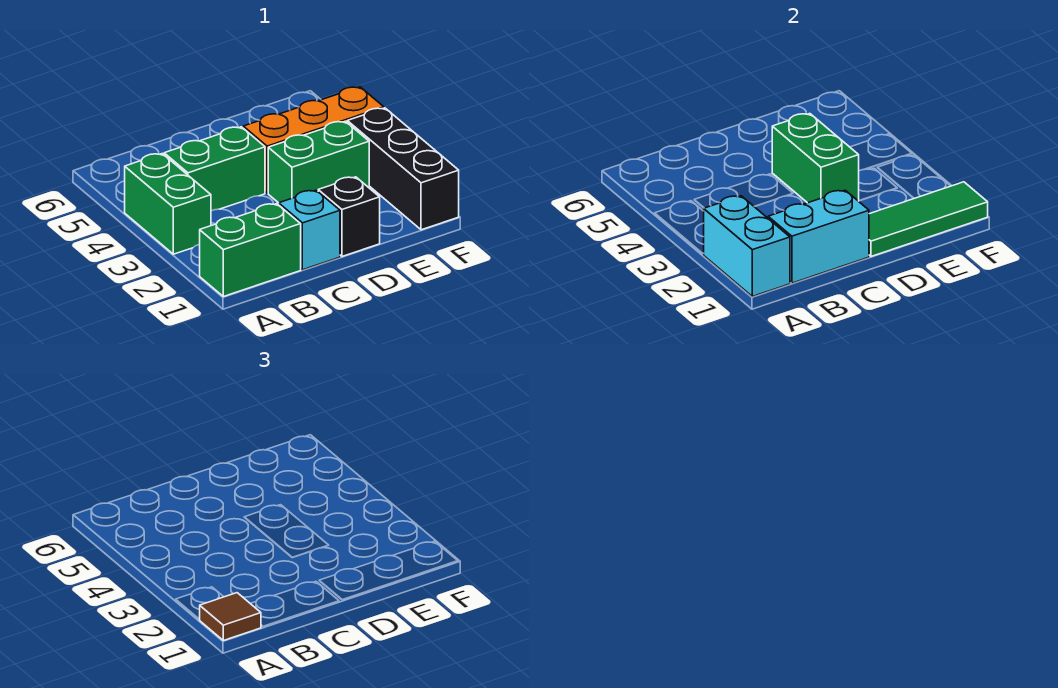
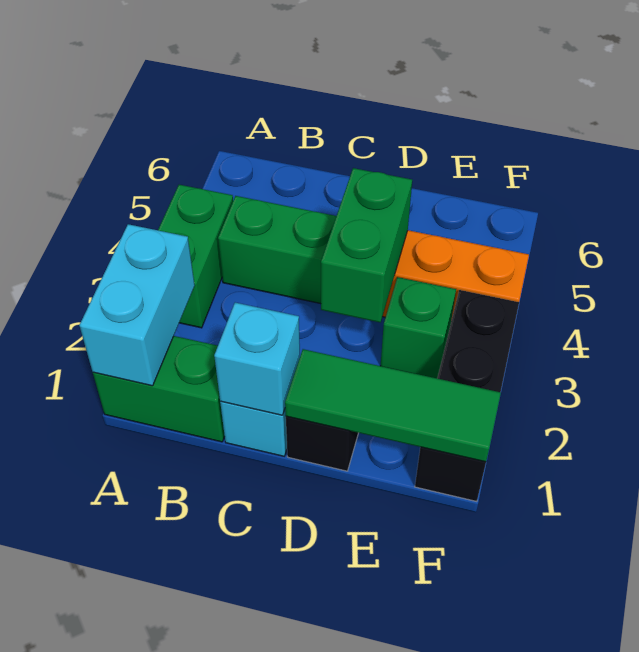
brown 1x1 tile [199,593,261,641] -> none
cyan 1x2 brick [768,190,869,283] -> cyan 1x1 brick [214,303,300,415]
green 1x2 brick [268,121,369,203] -> green 1x1 brick [381,277,456,378]

